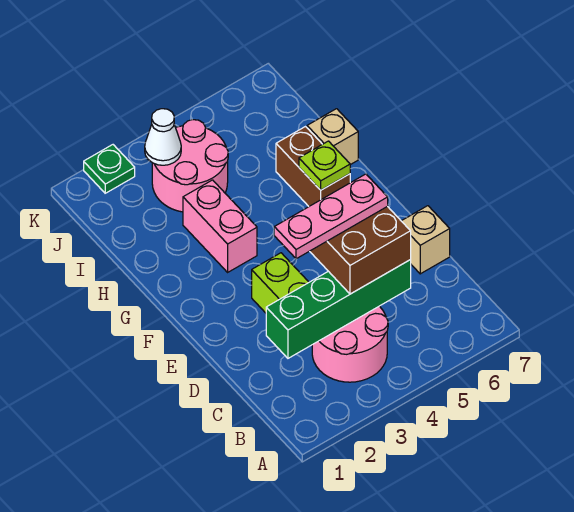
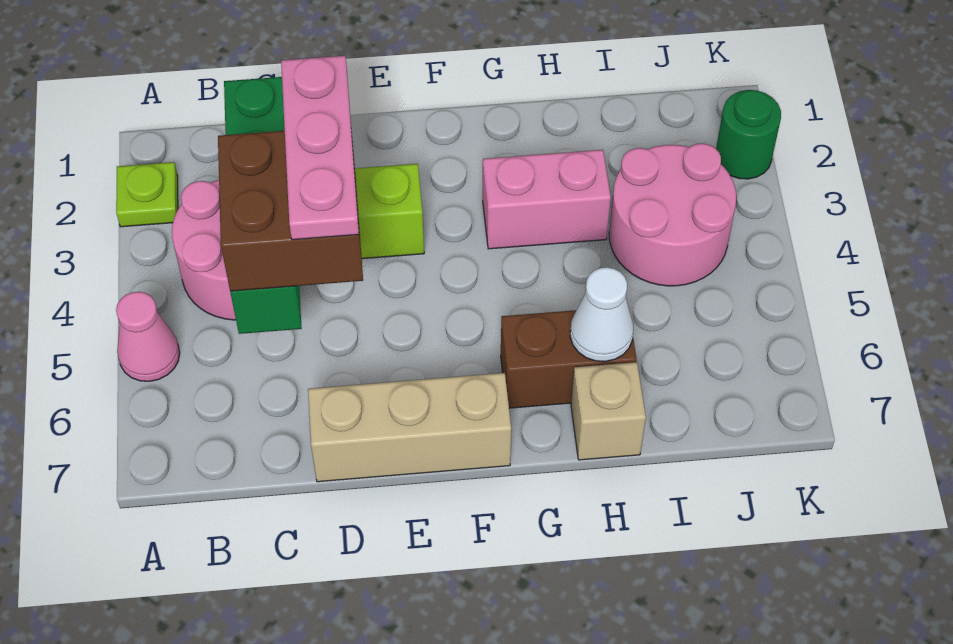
none -> pink 1x1 cone [116,292,180,381]
tan 1x1 brick [402,206,450,274] -> tan 1x3 brick [308,373,511,482]
lime 1x1 plate [299,141,350,190] -> lime 1x1 plate moved to [116,162,178,227]
white 1x1 cone [145,109,181,165] -> white 1x1 cone moved to [570,267,633,362]
green 1x1 plate [84,145,135,193] -> green 1x1 round brick [716,90,781,179]

